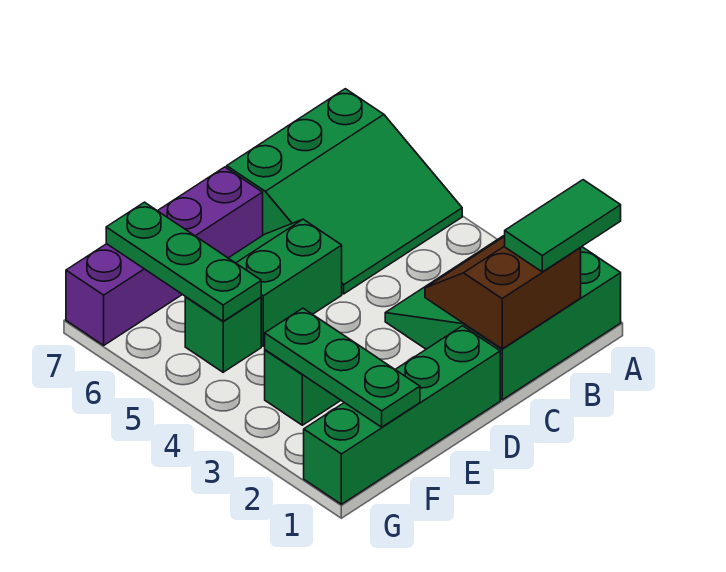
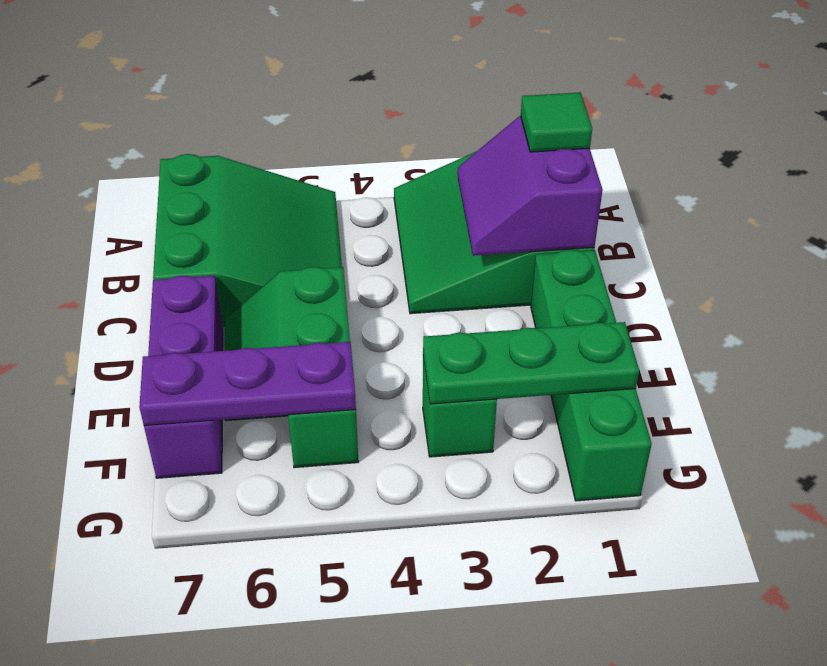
green 1x2 tile [505,180,621,272] -> green 1x1 tile [521,92,592,152]
brown 2x2 slope [425,237,581,349] -> purple 2x2 slope [458,116,602,256]
purple 1x4 brick [66,167,263,345] -> purple 1x3 brick [144,276,223,478]
green 1x3 plate [106,202,261,321] -> purple 1x3 plate [139,342,356,426]

